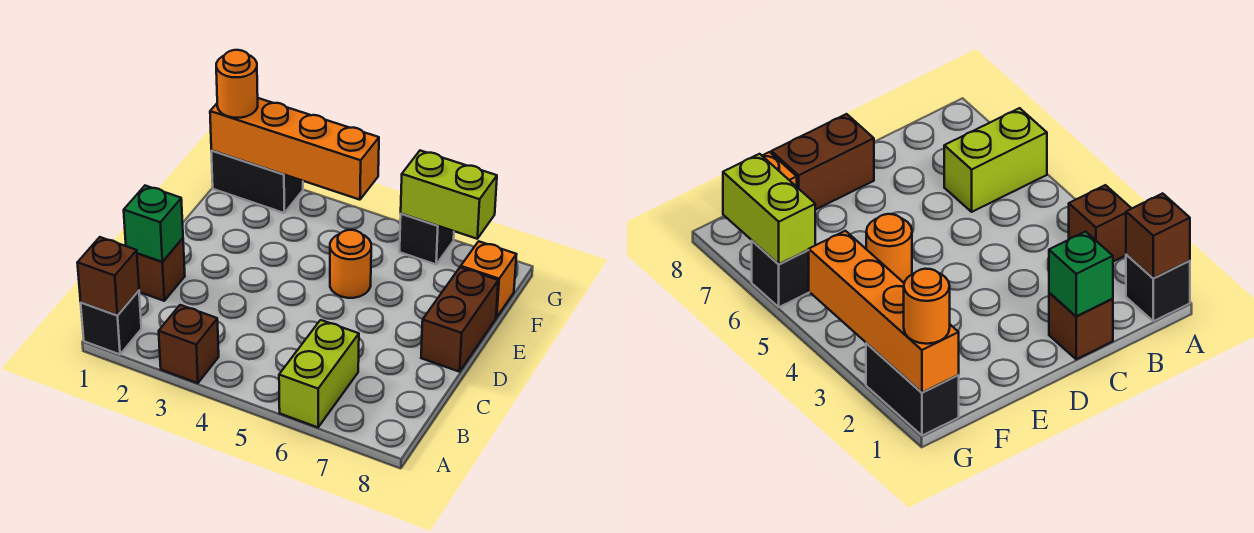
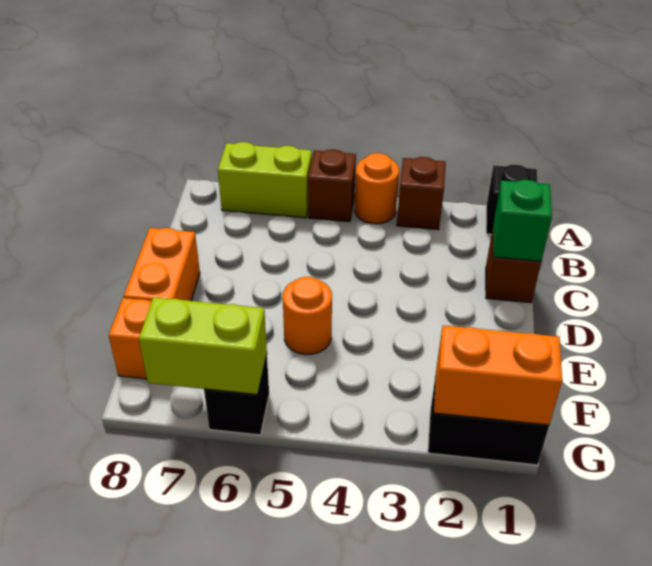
brown 1x1 brick [77,237,139,315] -> brown 1x1 brick moved to [308,149,356,222]
lime 1x2 brick [279,320,359,427] -> lime 1x2 brick turned to [218,142,312,218]
brown 1x2 brick [421,267,498,372] -> orange 1x2 brick [123,228,200,301]
orange 1x4 brick [210,98,379,200] -> orange 1x2 brick [434,325,562,425]
orange 1x1 round brick [216,50,258,118] -> orange 1x1 round brick moved to [355,153,399,224]

